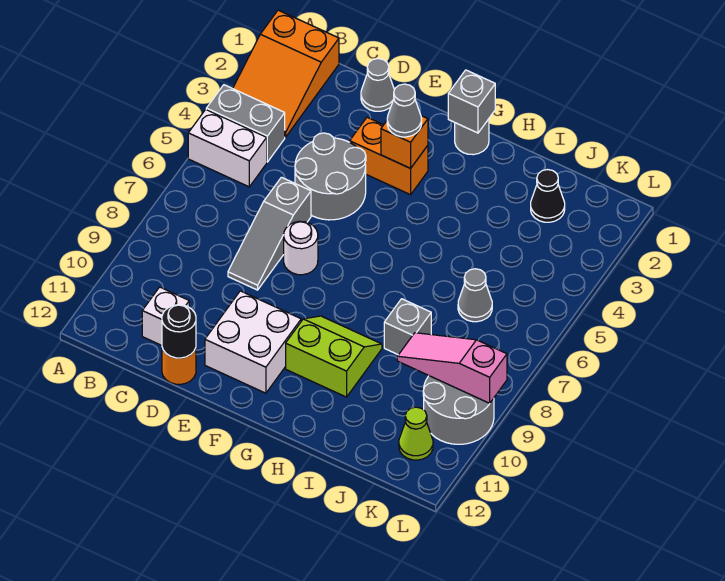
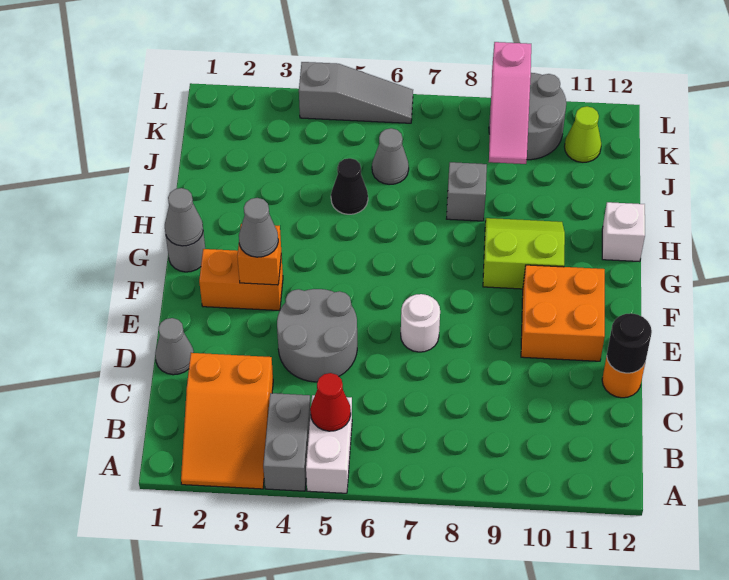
orange 2x3 slope [233,10,339,137] -> orange 2x3 slope turned to [181,353,273,489]
none -> red 1x1 cone [310,373,351,431]
white 1x1 brick [142,287,189,345] -> white 1x1 brick moved to [602,202,645,262]
grey 1x3 slope [228,177,311,290] -> grey 1x3 slope moved to [299,62,413,123]
orange 1x2 brick [350,117,428,195] -> orange 1x2 brick turned to [199,249,283,311]
white 2x2 brick [205,291,301,393] -> orange 2x2 brick [521,265,605,361]
grey 1x1 brick [448,70,495,133] -> grey 1x1 cone [165,188,203,246]
lime 2x2 slope [286,316,382,397] -> lime 2x2 slope turned to [483,218,565,289]
black 1x1 cone [531,170,565,222] -> black 1x1 cone moved to [331,158,368,214]

